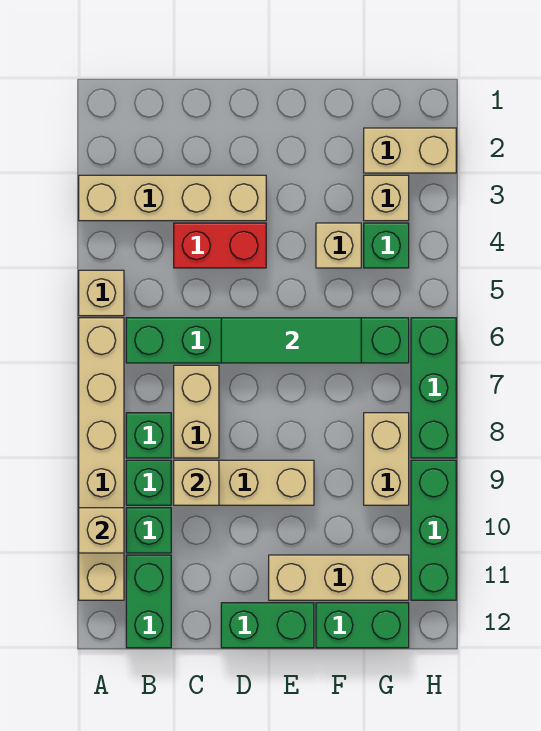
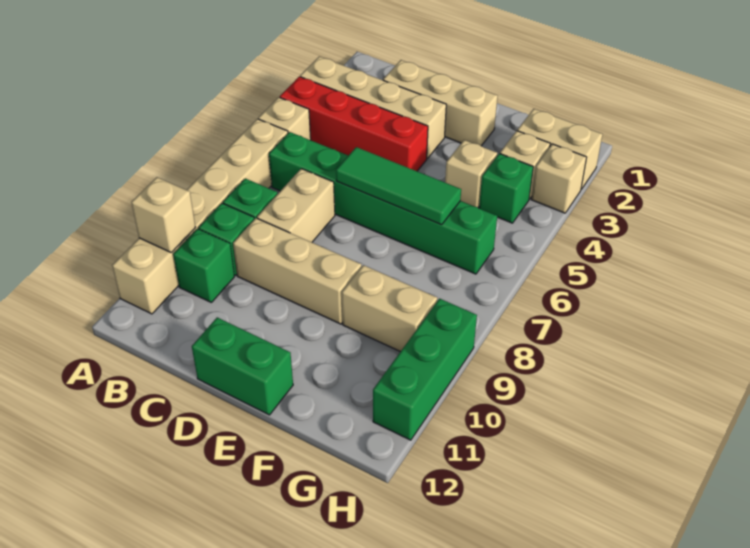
green 1x2 brick [126,555,171,648] -> none
red 1x2 brick [174,223,266,268] -> red 1x4 brick [280,77,428,171]
tan 1x1 brick [174,460,219,505] -> tan 1x1 brick moved to [531,144,587,213]
tan 1x3 brick [269,555,409,600] -> tan 1x3 brick moved to [383,60,498,146]
green 1x2 brick [316,603,409,648] -> none
tan 1x2 brick [364,413,409,505] -> tan 1x2 brick turned to [342,265,438,352]
green 1x3 brick [411,318,456,458] -> none

